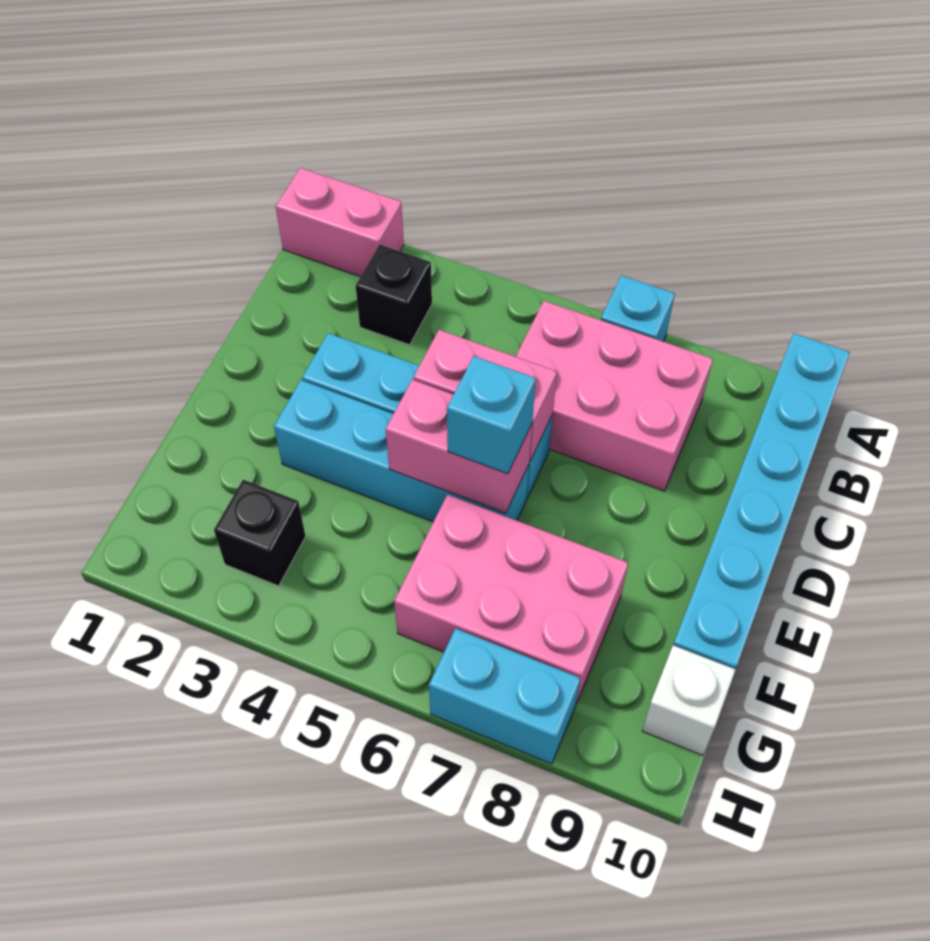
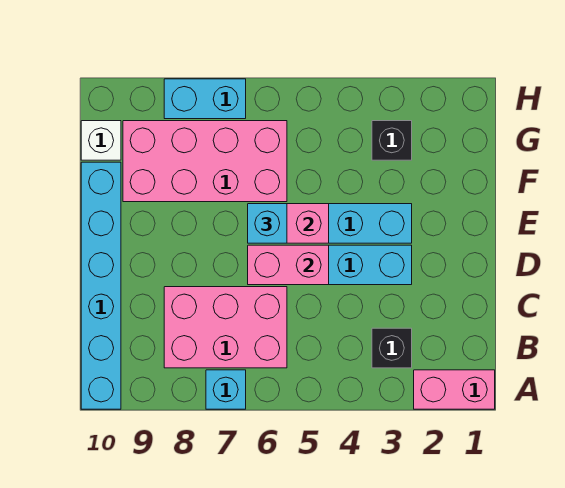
pink 2x3 brick [394,495,628,704] -> pink 2x4 brick [123,121,287,202]

